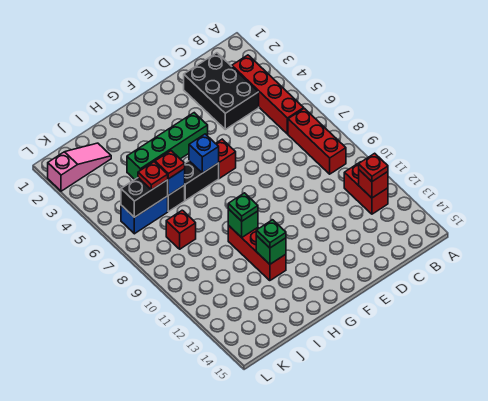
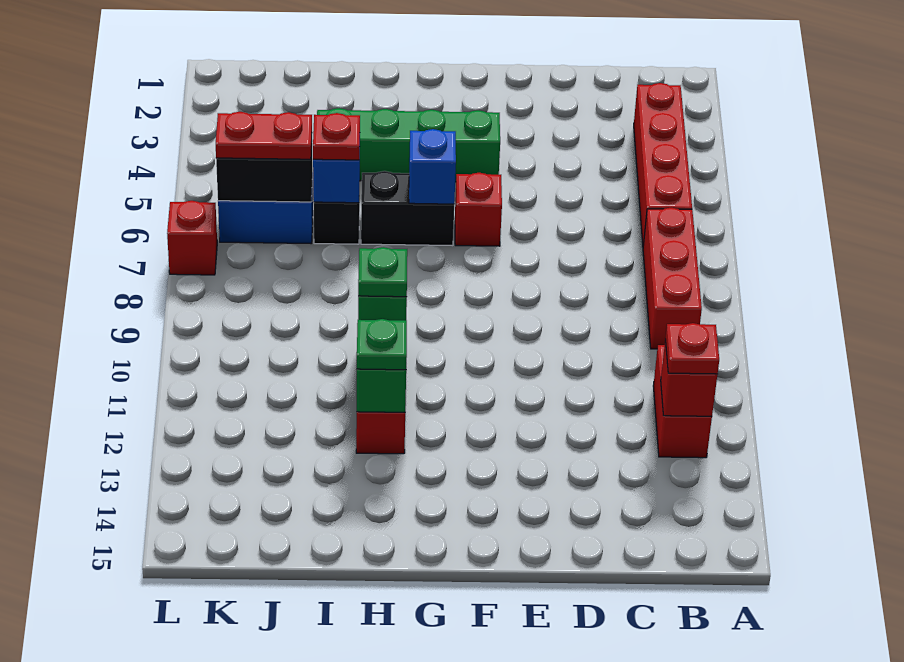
black 2x3 brick [184,53,259,129] -> none
pink 1x3 slope [48,143,111,191] -> none
red 1x1 plate [138,162,168,190] -> red 1x2 plate [216,112,312,159]
red 1x1 brick [166,210,196,249] -> red 1x1 brick moved to [167,201,217,275]

